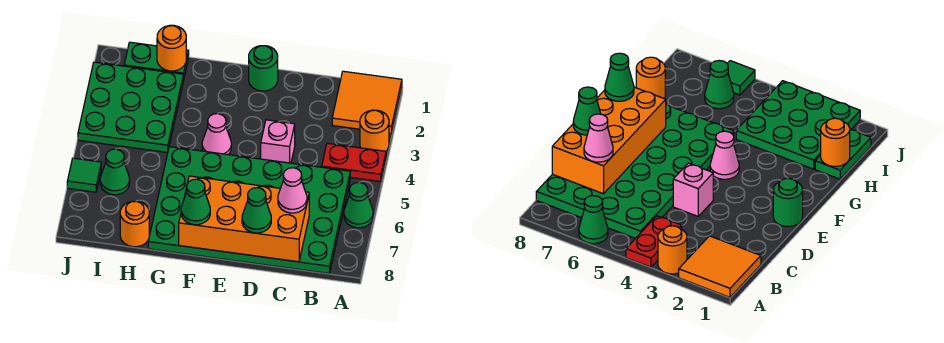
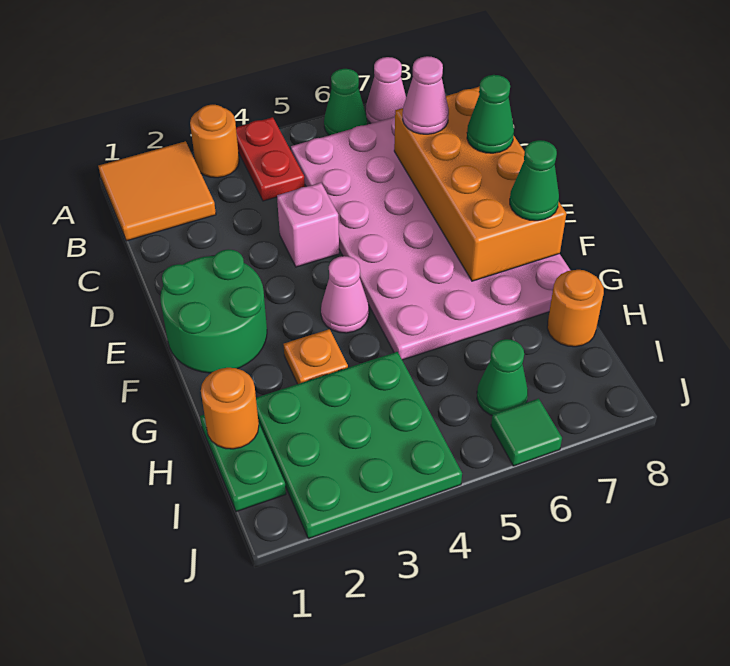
none -> pink 1x1 cone [366,57,406,123]
green 4x6 plate [148,147,350,273] -> pink 4x6 plate [291,117,571,360]
green 1x1 round brick [249,46,278,91] -> green 2x2 round brick [160,249,267,373]
none -> orange 1x1 plate [283,329,348,384]

